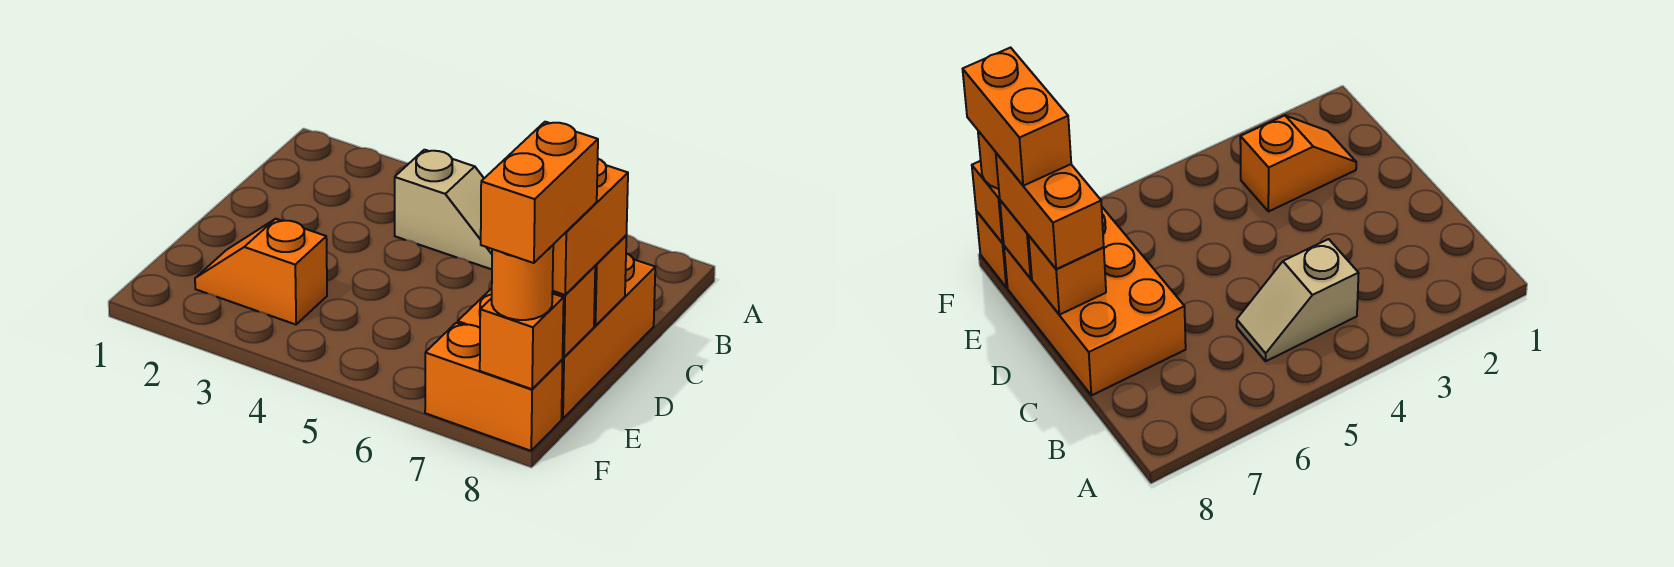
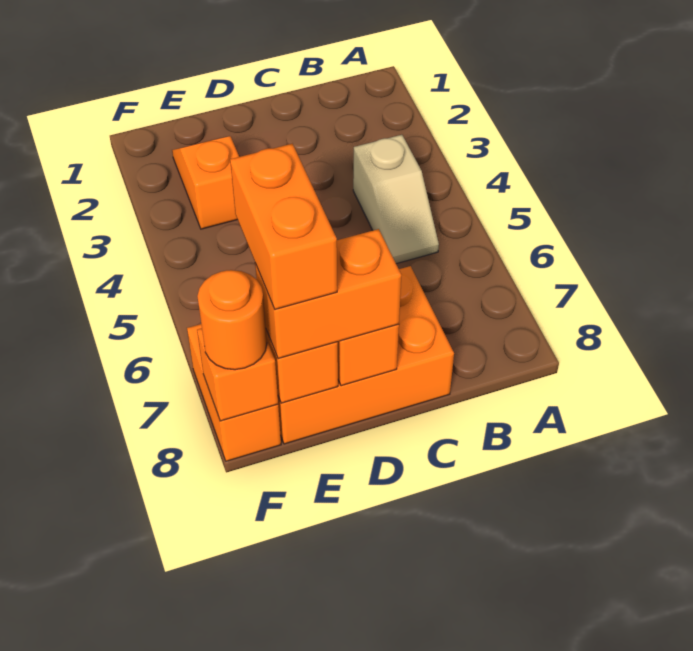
orange 1x2 brick [481,122,598,263] -> orange 1x2 brick turned to [230,144,337,309]

